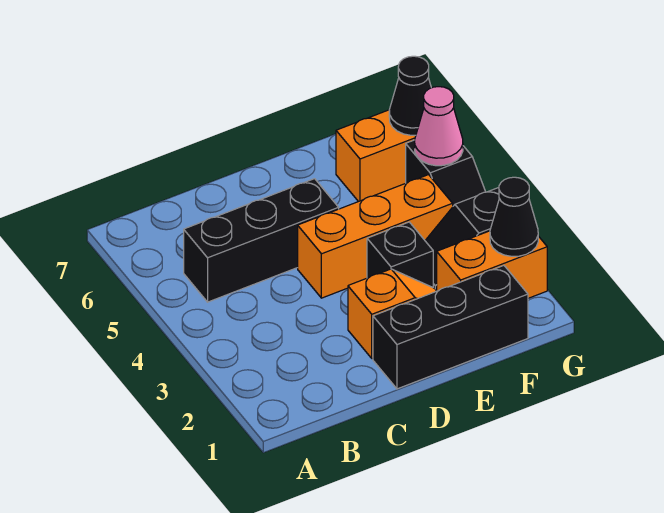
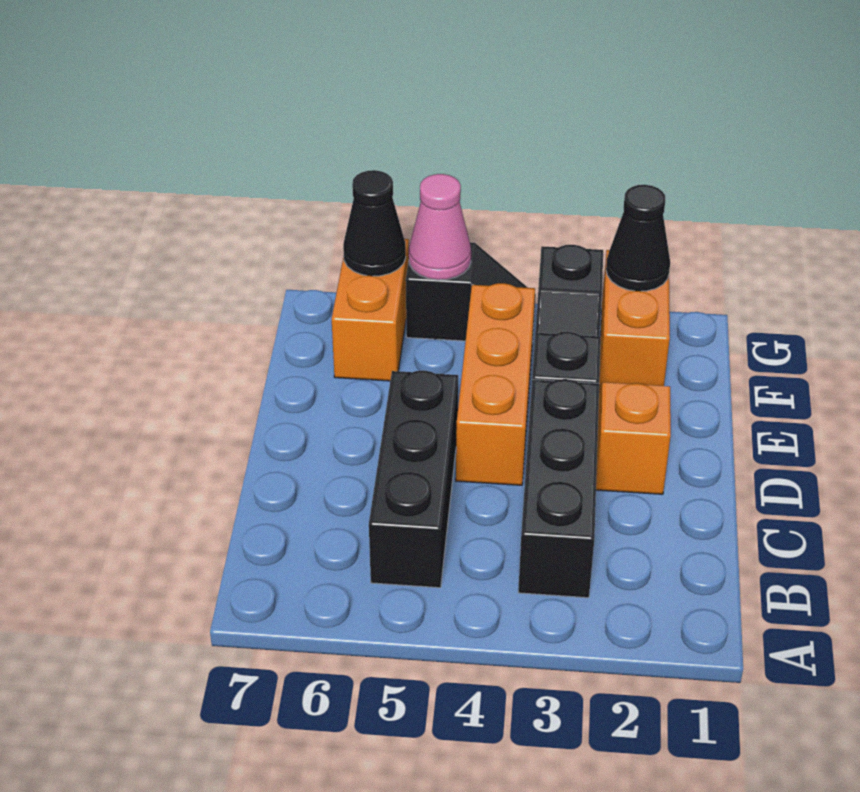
black 1x3 brick [373,266,528,389] -> black 1x3 brick moved to [518,379,599,598]

